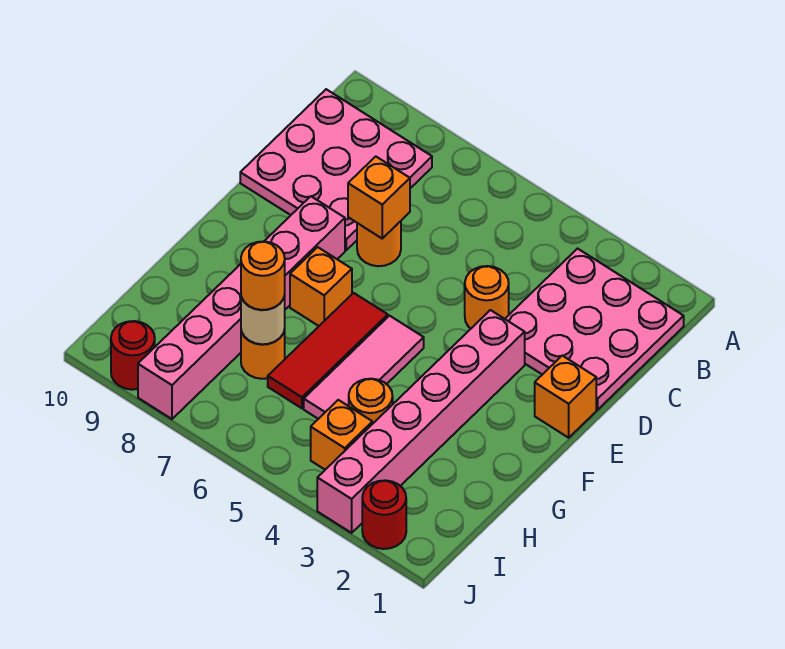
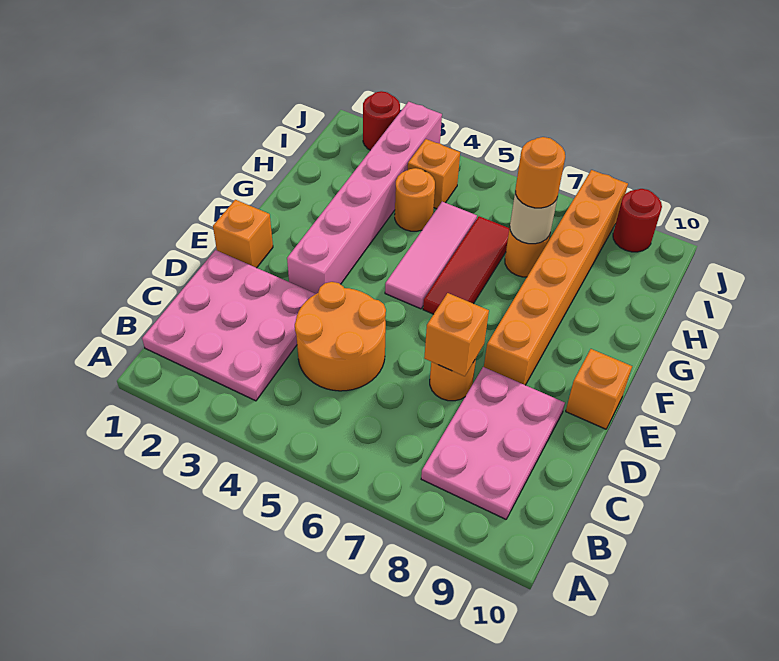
pink 3x3 plate [240,89,432,250] -> pink 2x3 plate [421,367,565,519]
orange 1x1 round brick [465,266,509,329] -> orange 2x2 round brick [295,282,386,391]
pink 1x6 brick [138,196,345,419] -> orange 1x6 brick [484,170,628,385]
orange 1x1 brick [290,247,352,326] -> orange 1x1 brick moved to [566,349,632,429]

